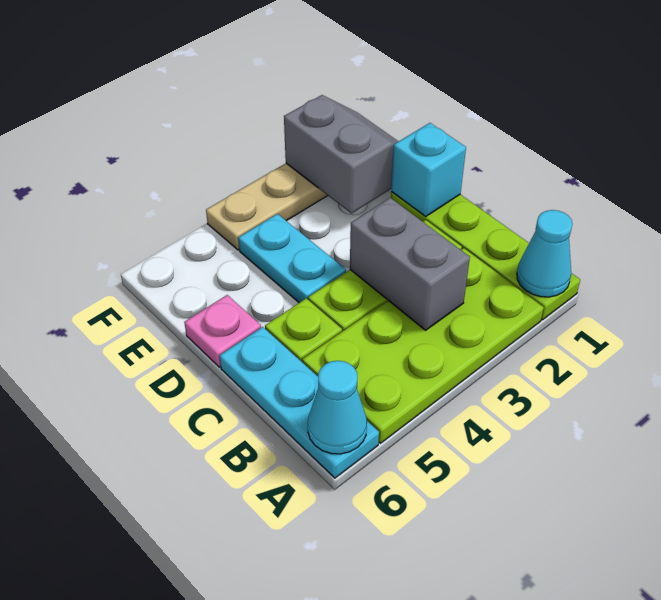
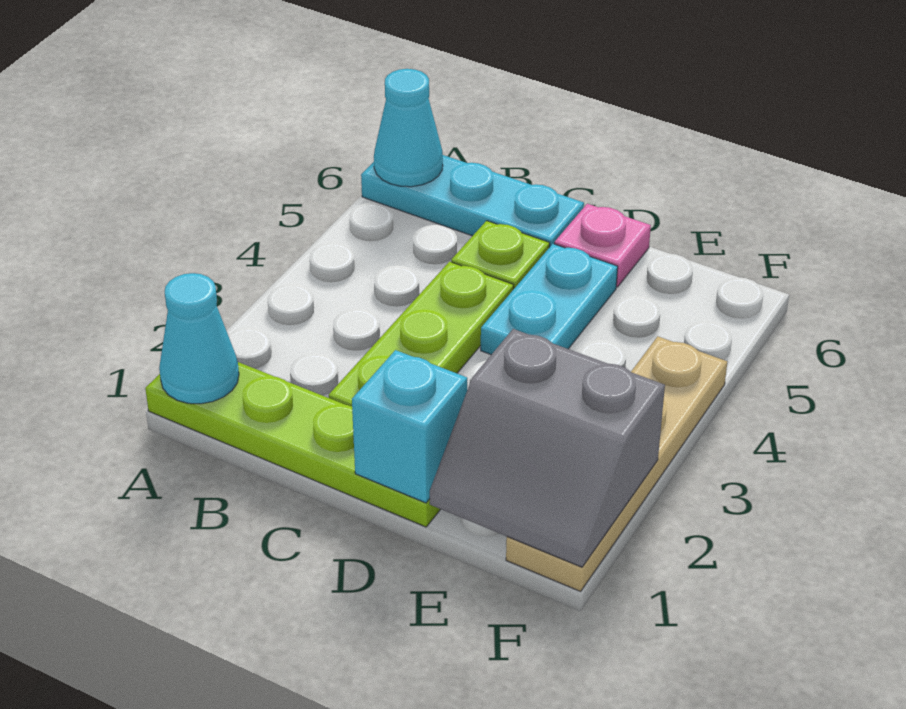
lime 2x4 plate [302,248,544,443] -> none
grey 1x2 brick [350,198,470,330] -> none
cyan 1x2 plate [238,214,346,303] -> cyan 1x2 plate turned to [481,244,618,355]

